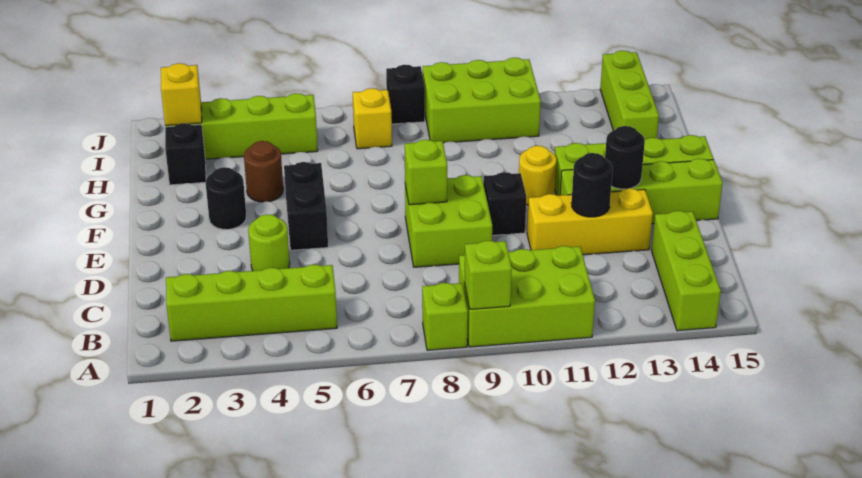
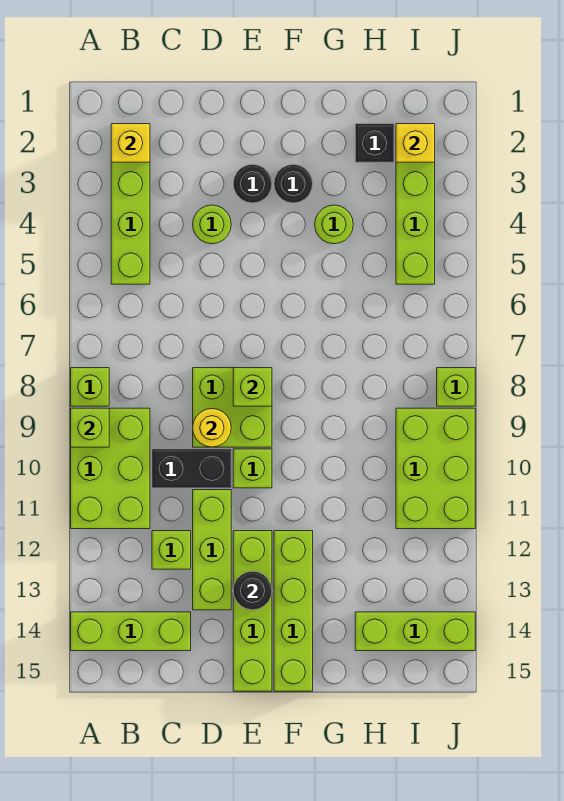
none -> lime 1x1 brick [152,531,191,569]
yellow 1x3 brick [527,188,653,255] -> lime 1x3 brick [193,490,231,610]
black 1x1 round brick [571,153,613,217] -> black 1x1 round brick moved to [233,164,272,203]
black 1x2 brick [284,162,328,250] -> black 1x2 brick moved to [152,449,231,488]
black 1x1 brick [483,172,526,236] -> lime 1x1 brick [233,449,272,488]
yellow 1x1 round brick [519,146,556,205] -> yellow 1x1 round brick moved to [193,409,231,447]
brown 1x1 round brick [244,141,283,202] -> lime 1x1 round brick [315,205,353,244]
yellow 1x1 brick [353,88,392,149] -> yellow 1x1 brick moved to [111,124,150,162]
black 1x1 brick [386,65,425,124] -> lime 1x1 brick [437,368,475,406]

